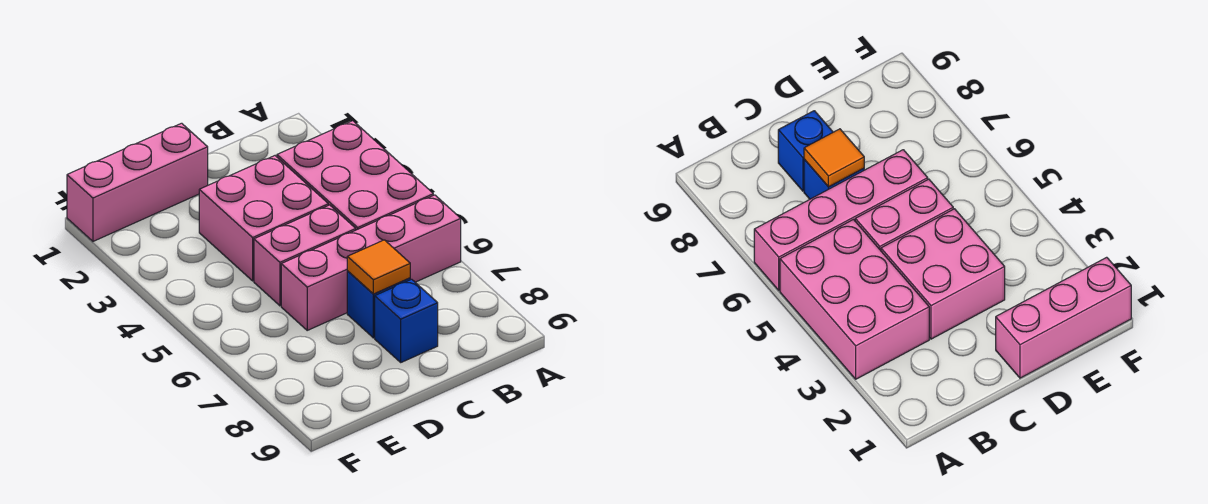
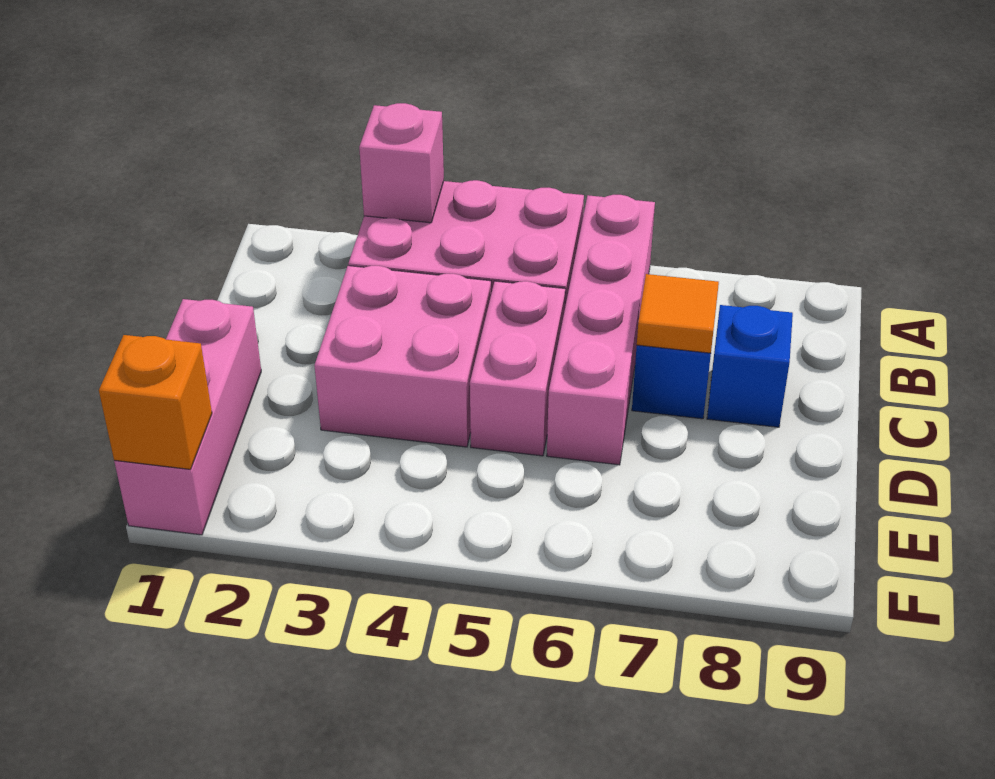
none -> pink 1x1 brick [359,103,444,223]
none -> orange 1x1 brick [99,335,212,469]

